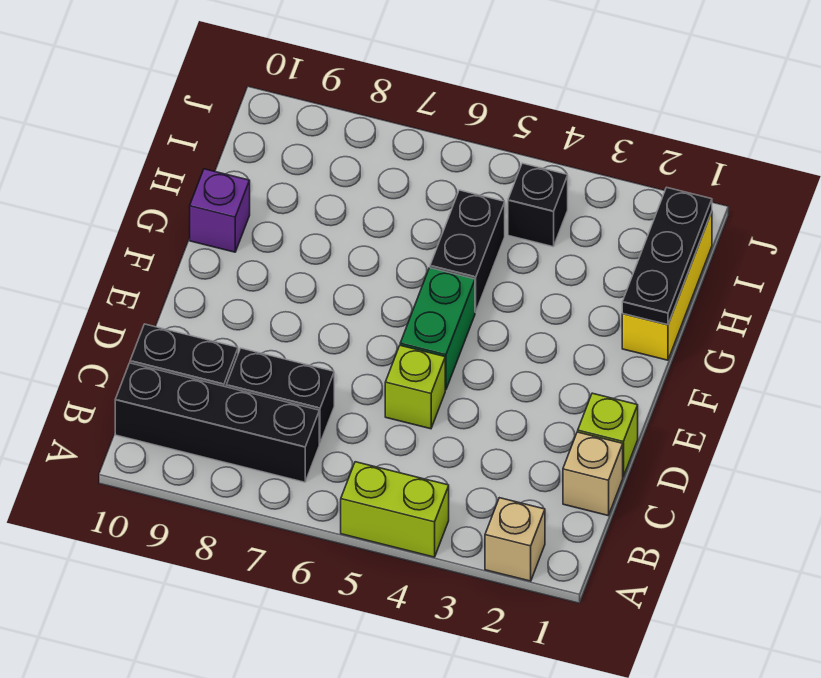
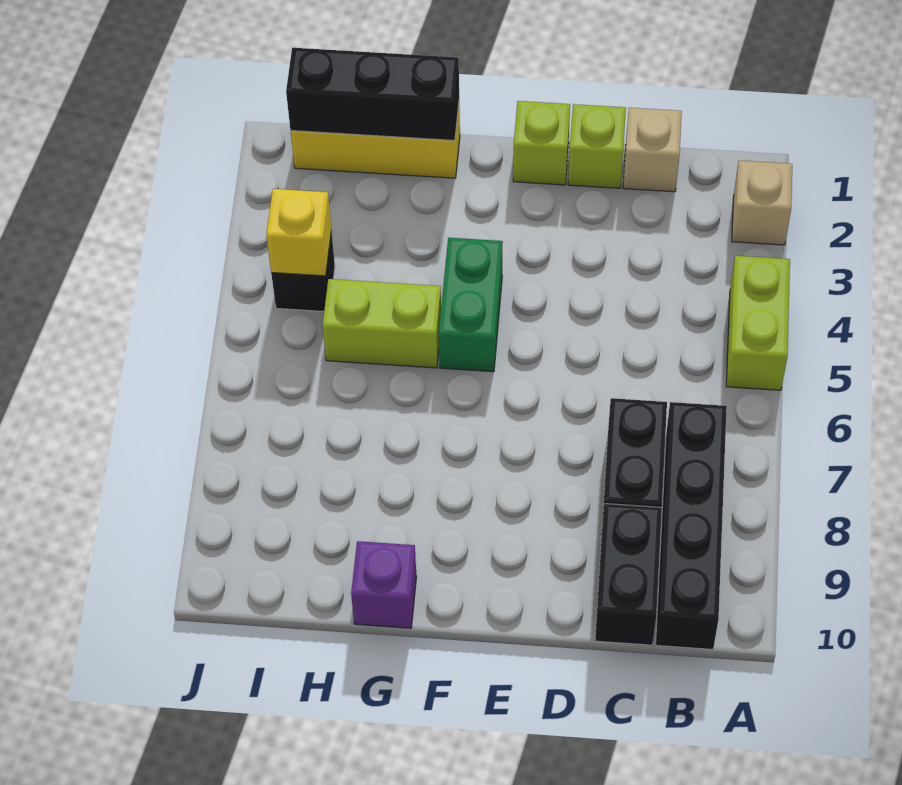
lime 1x1 brick [385,345,445,429] -> lime 1x1 brick moved to [513,101,570,185]
green 1x2 brick [400,268,475,390] -> green 1x2 brick turned to [439,238,503,372]
black 1x3 plate [622,187,712,325] -> black 1x3 brick [286,48,459,140]
black 1x2 brick [430,190,505,312] -> lime 1x2 brick [322,279,441,368]
none -> yellow 1x1 brick [266,189,331,276]

